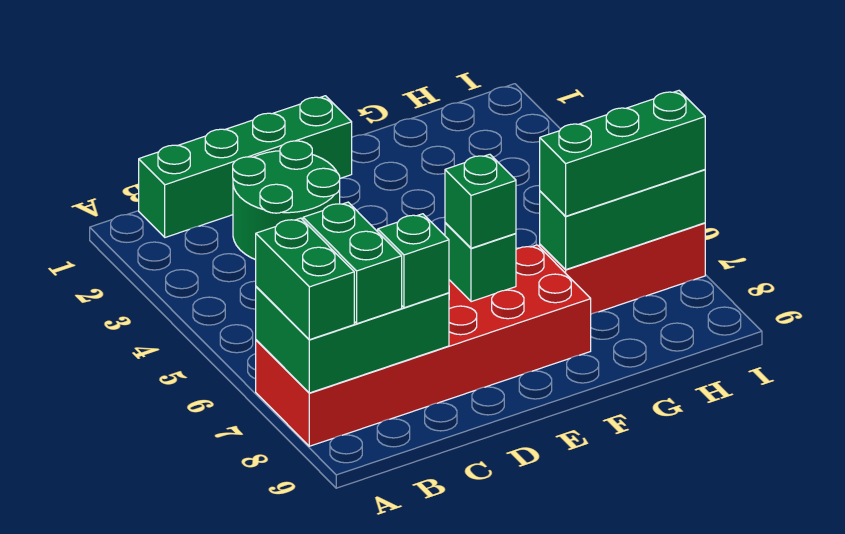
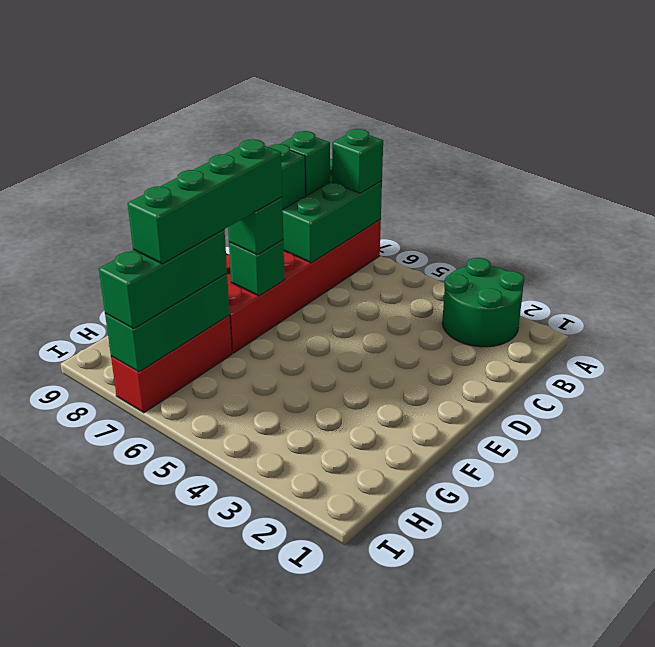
green 1x2 brick [256,218,354,340] -> green 1x1 brick [332,129,383,193]
green 1x4 brick [139,96,352,237] -> green 1x4 brick moved to [128,139,282,264]
green 1x2 brick [303,202,402,324] -> green 1x1 brick [280,131,330,196]
green 2x2 round brick [233,141,340,260] -> green 2x2 round brick moved to [442,258,524,347]

